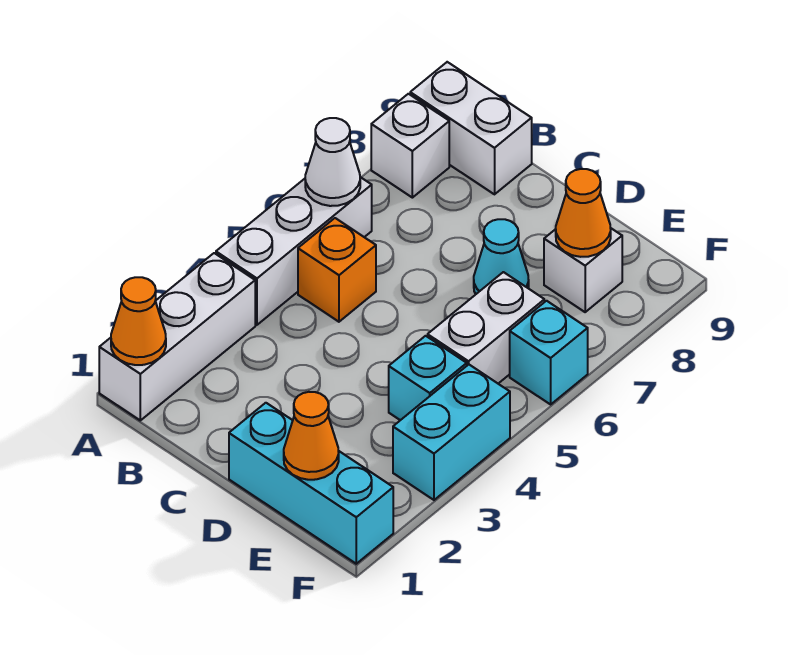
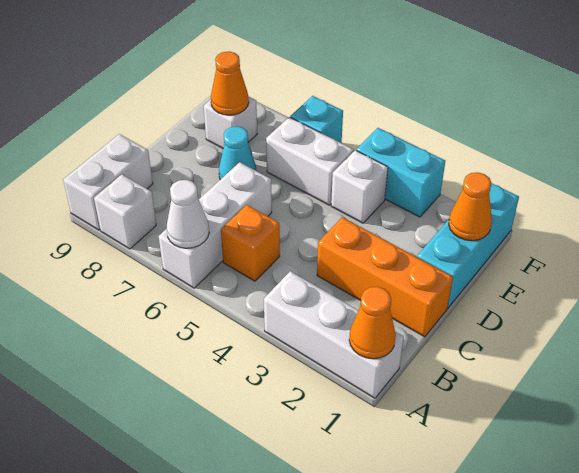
white 1x3 brick [216,177,372,325] -> white 1x3 brick turned to [159,162,272,288]
none -> orange 1x3 brick [317,217,453,337]
cyan 1x1 brick [389,336,467,420] -> white 1x1 brick [331,150,388,223]

